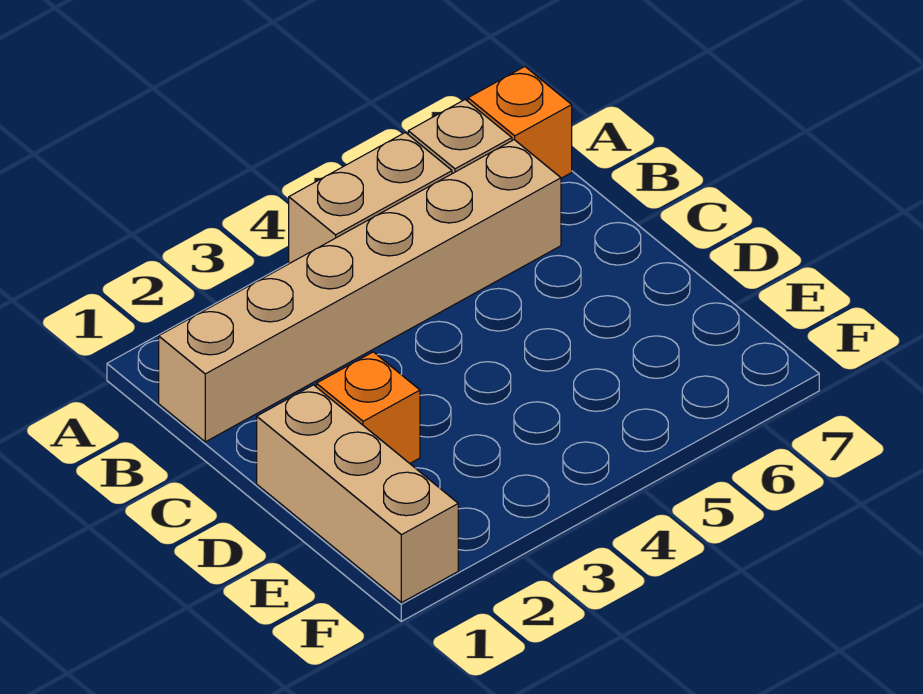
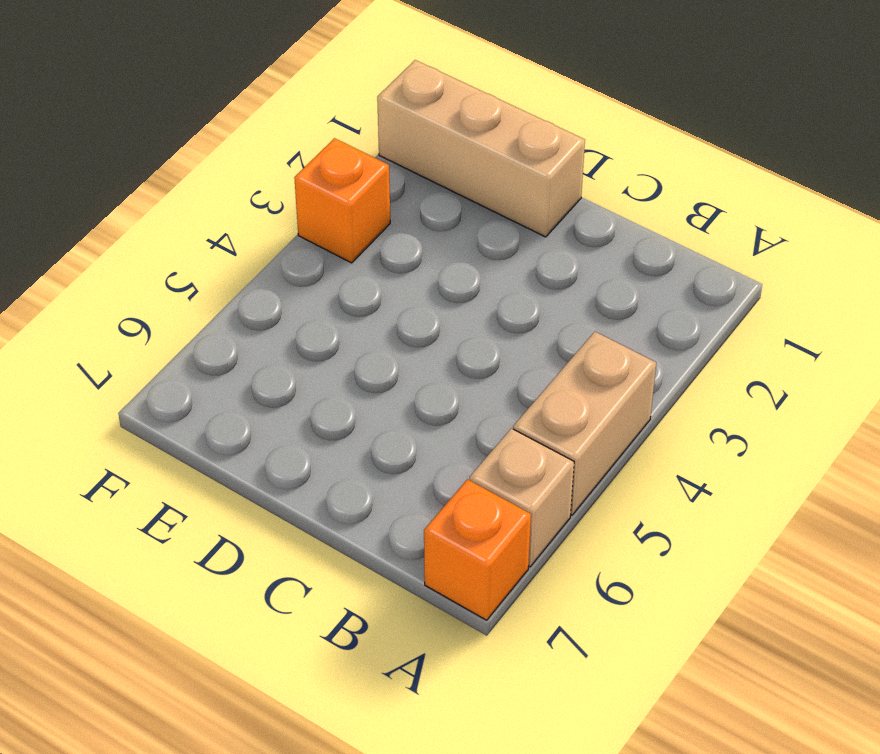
tan 1x6 brick [159,140,561,442] -> none
orange 1x1 brick [316,352,420,463] -> orange 1x1 brick moved to [294,138,390,263]

